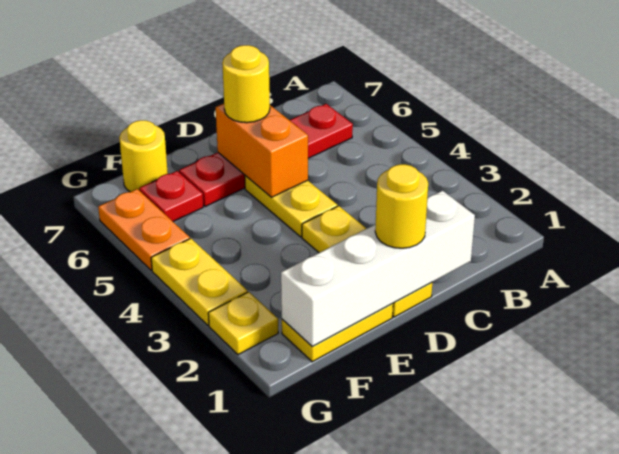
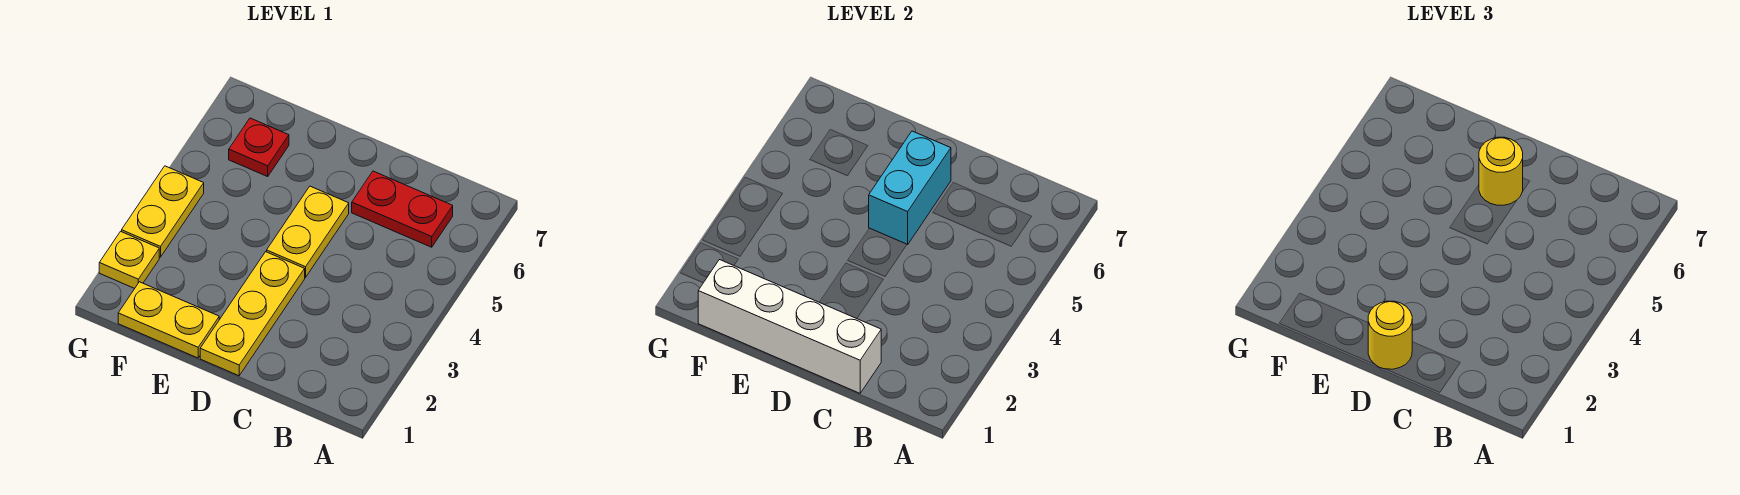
red 1x4 plate [179,104,353,207] -> red 1x2 plate [352,171,453,247]
orange 1x2 brick [216,104,308,197] -> cyan 1x2 brick [869,131,951,245]
yellow 1x1 round brick [119,120,168,192] -> none
orange 1x2 plate [98,189,190,270] -> none

